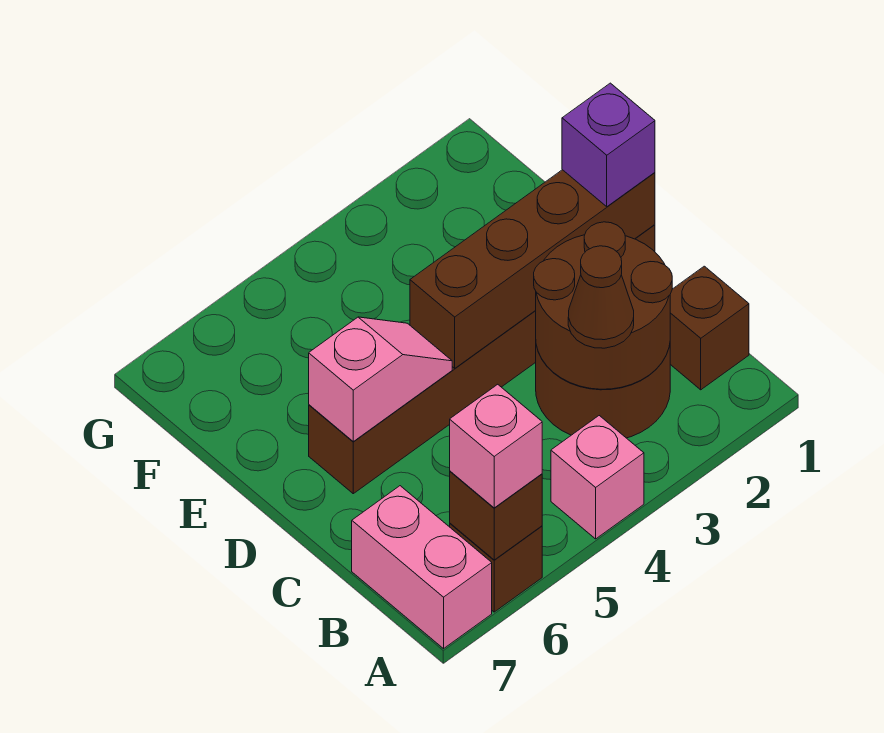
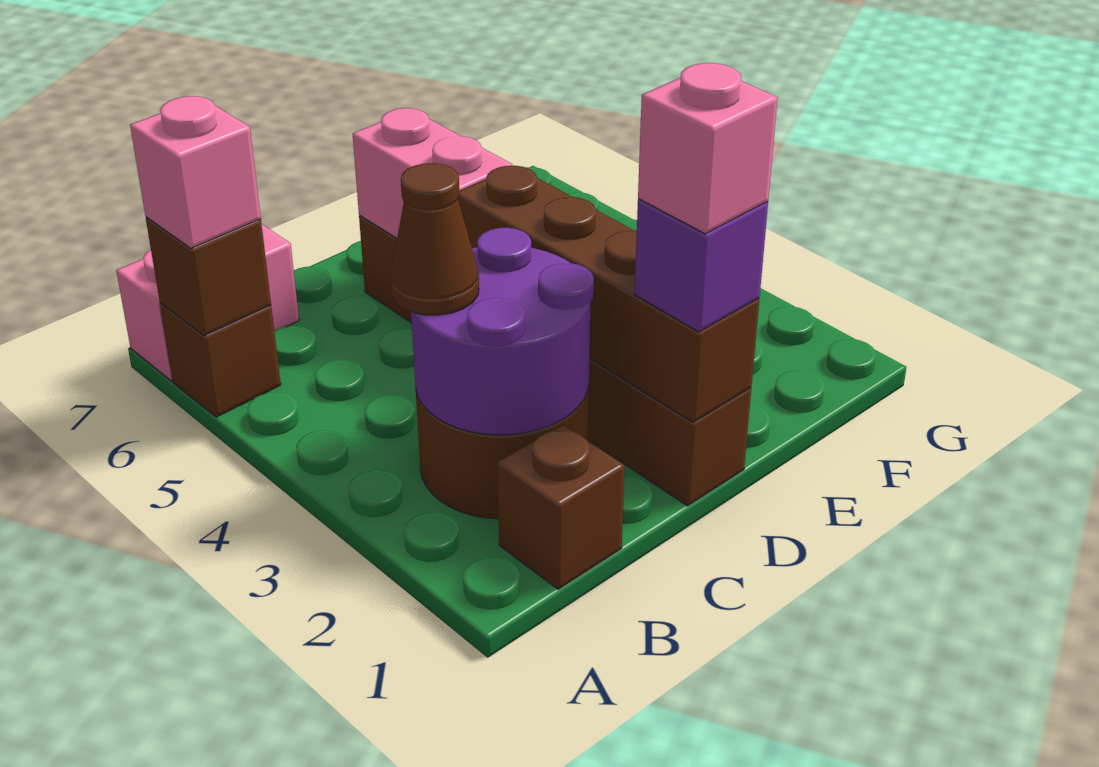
pink 1x1 brick [551,416,644,539] -> pink 1x1 brick moved to [638,63,778,234]
brown 2x2 round brick [534,222,672,389] -> purple 2x2 round brick [411,228,594,435]
pink 1x2 slope [309,317,452,441] -> pink 1x2 brick [353,108,513,238]

